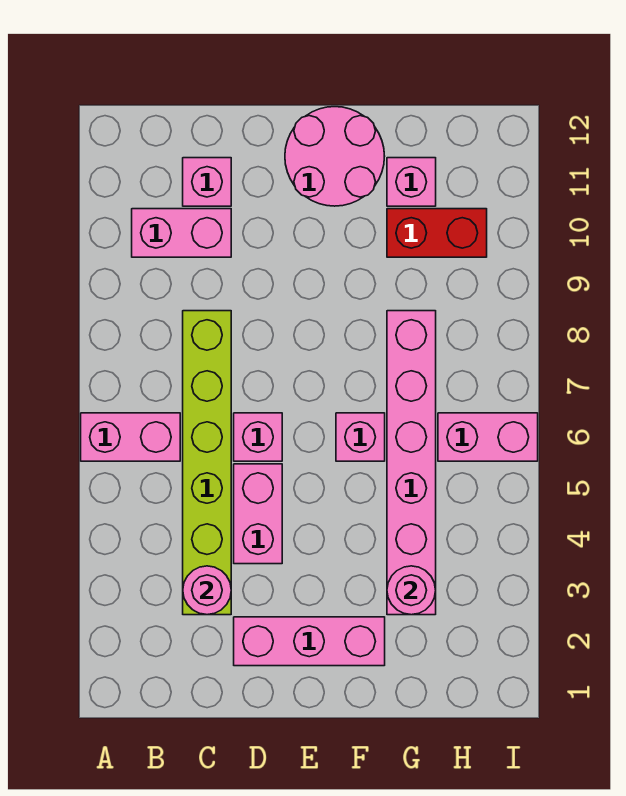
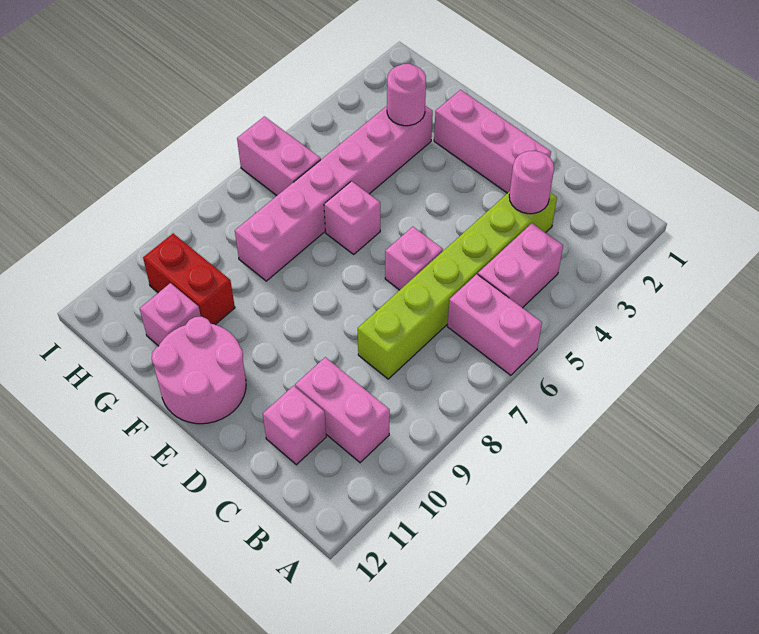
pink 1x2 brick [234,464,282,564] -> pink 1x2 brick moved to [478,223,563,308]

